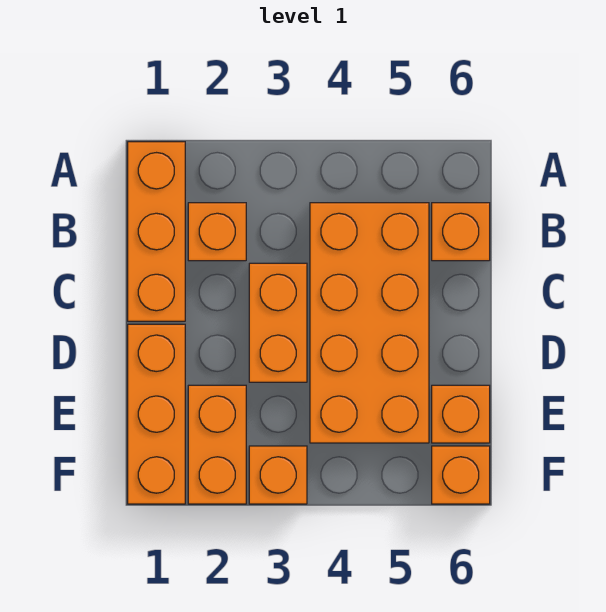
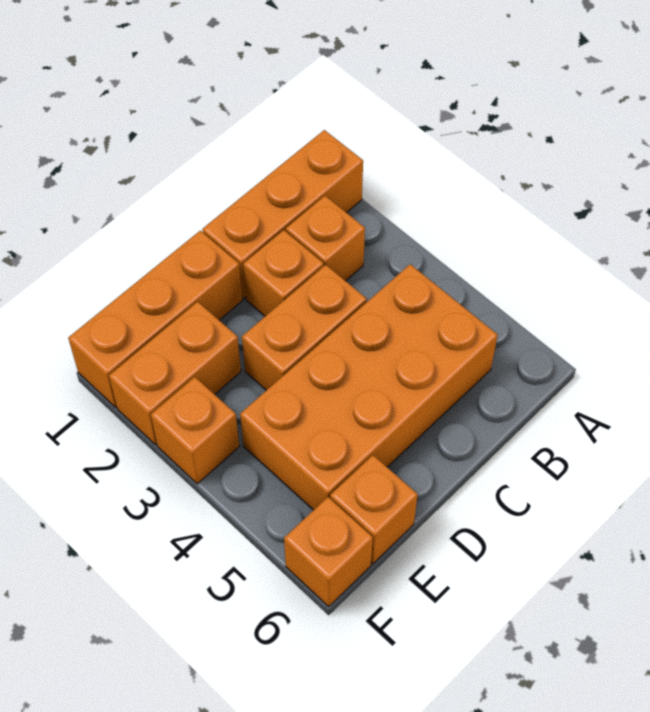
orange 1x1 brick [432,203,490,261] -> orange 1x1 brick moved to [243,230,324,316]

